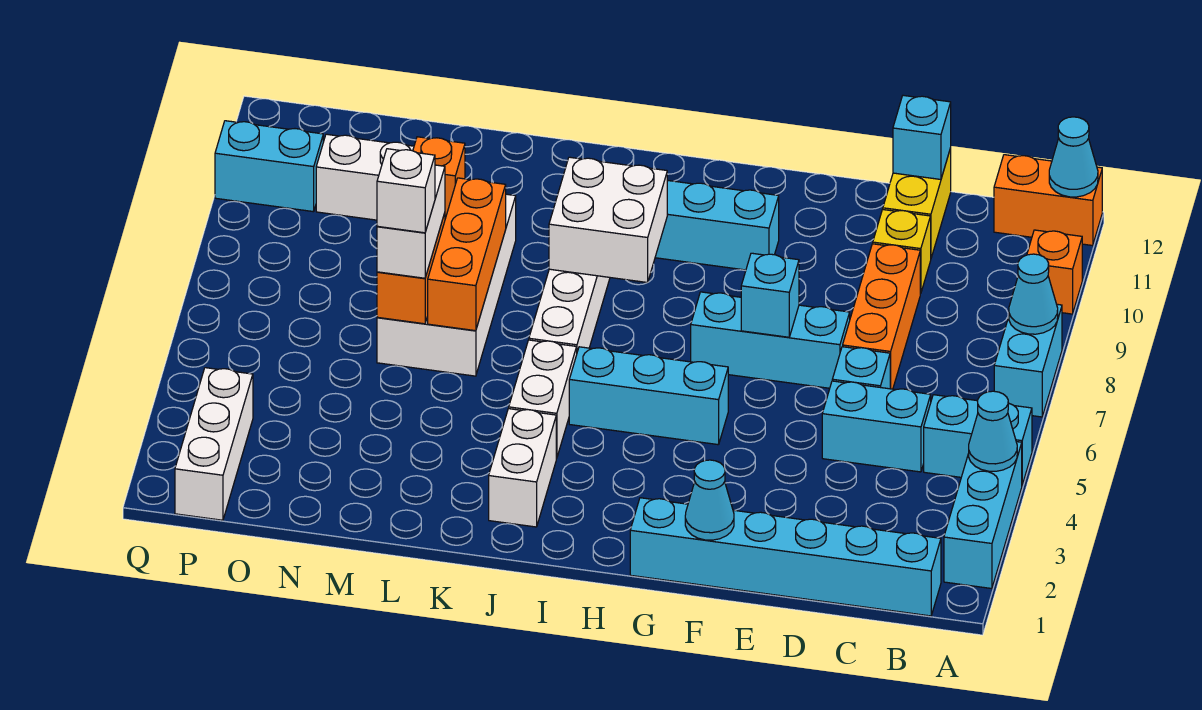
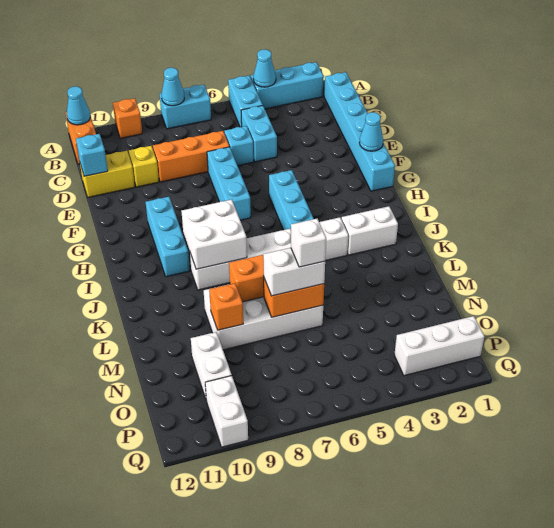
cyan 1x1 brick [741,253,799,337] -> none
cyan 1x2 brick [215,121,323,212] -> white 1x2 brick [205,376,248,447]

